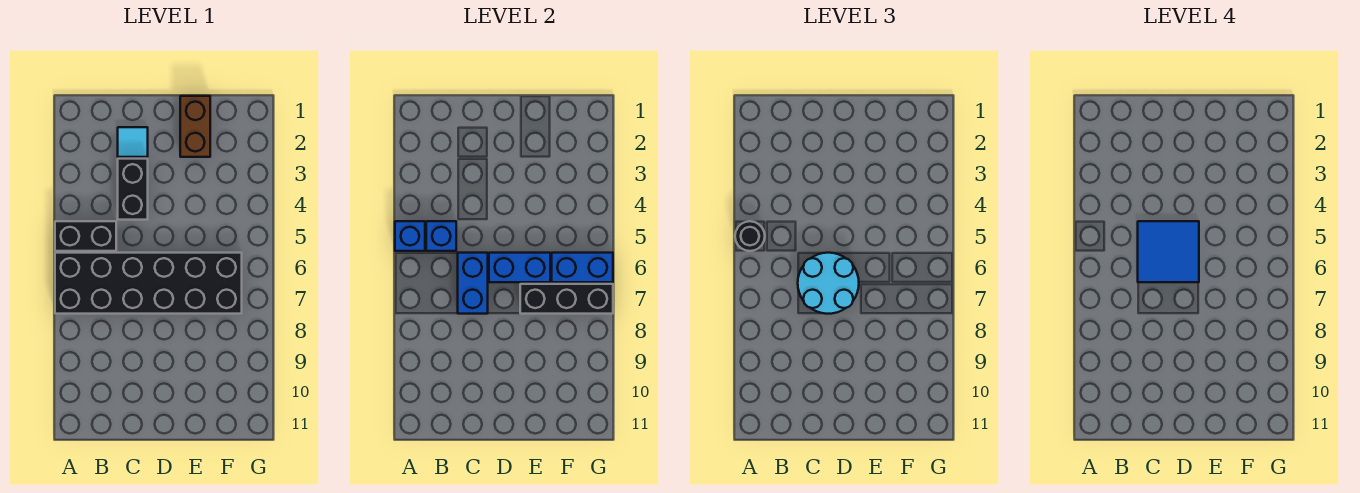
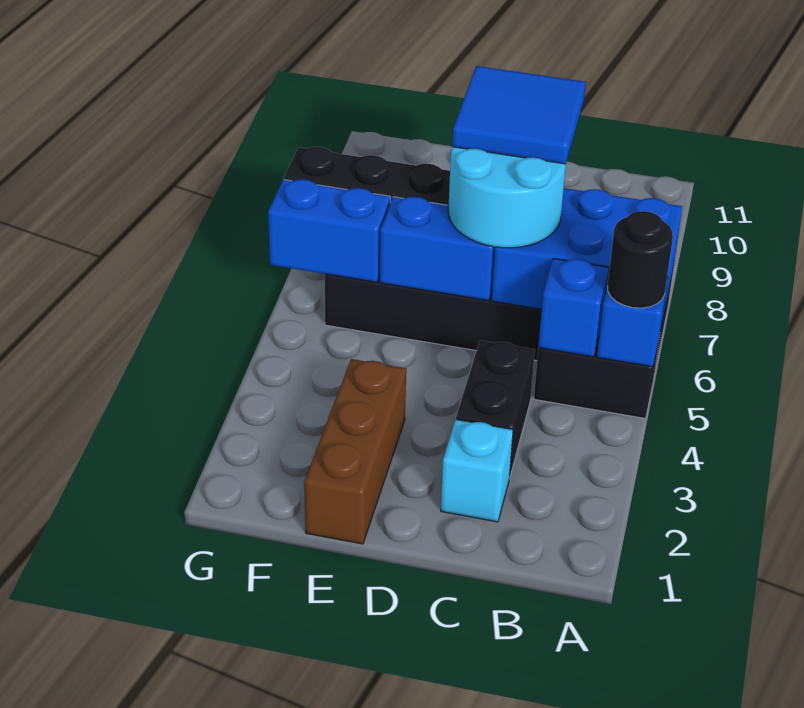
cyan 1x1 tile [118,127,148,157] -> cyan 1x1 brick [441,420,513,522]
blue 2x2 tile [1138,221,1199,282] -> blue 2x2 tile moved to [452,66,586,164]
blue 1x2 brick [458,253,488,314] -> blue 2x3 brick [492,188,682,320]
brown 1x2 brick [180,96,210,157] -> brown 1x3 brick [304,359,406,544]

